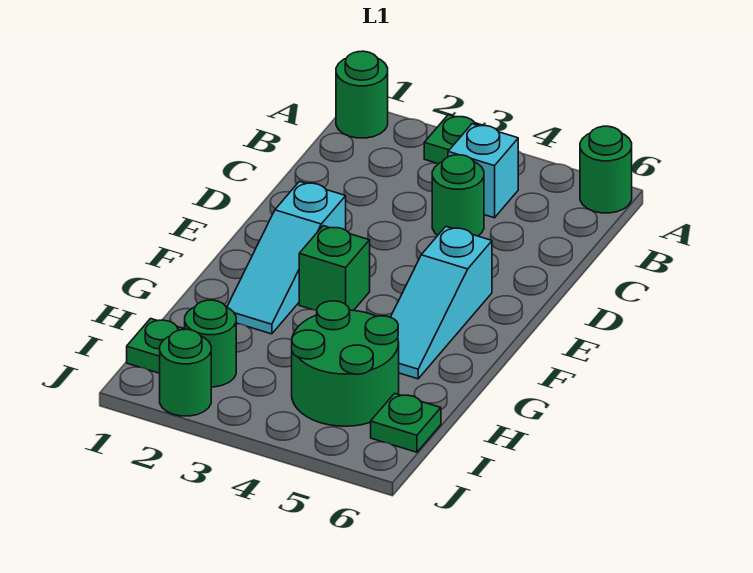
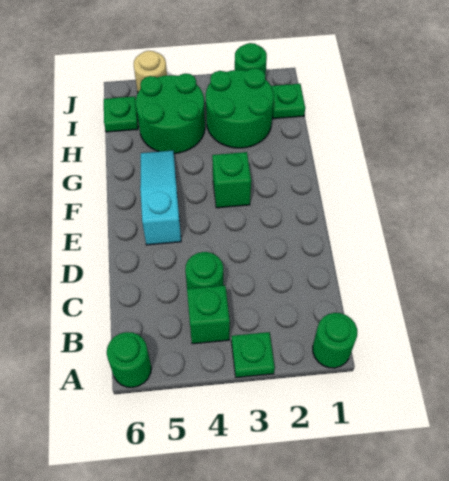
cyan 1x1 brick [448,124,518,218] -> green 1x1 brick [187,286,230,344]
cyan 1x3 slope [227,181,346,334] -> none
green 1x1 round brick [185,300,237,387] -> green 2x2 round brick [206,68,274,148]
none -> tan 1x1 round brick [134,51,167,92]

